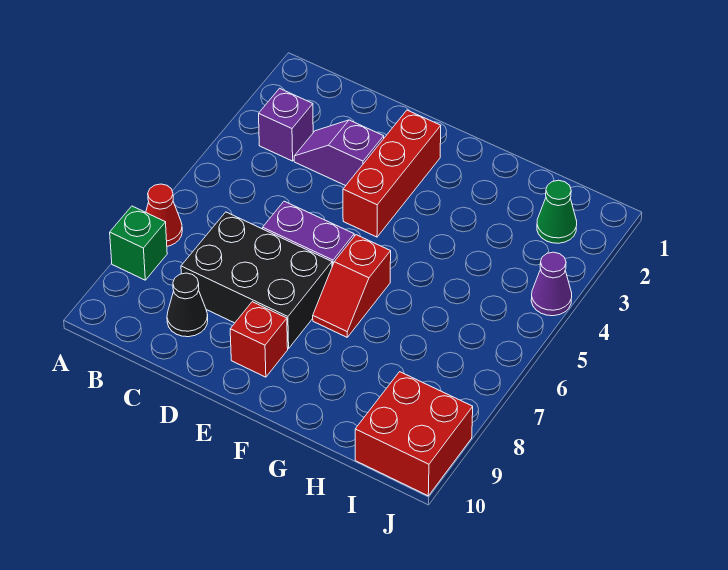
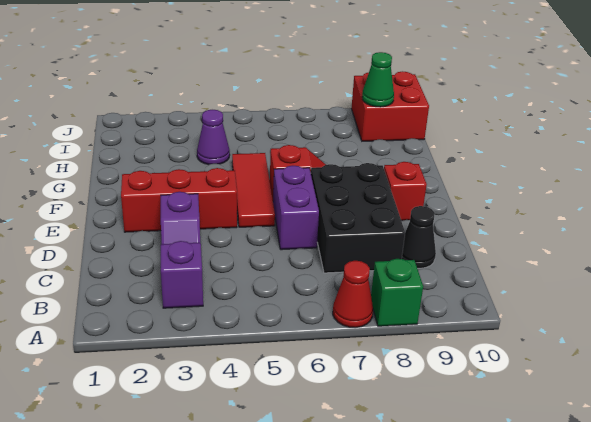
none -> red 1x3 tile [232,153,275,227]
green 1x1 cone [537,180,577,243] -> green 1x1 cone moved to [362,52,394,107]
purple 1x1 cone [531,252,572,316] -> purple 1x1 cone moved to [197,110,230,165]

